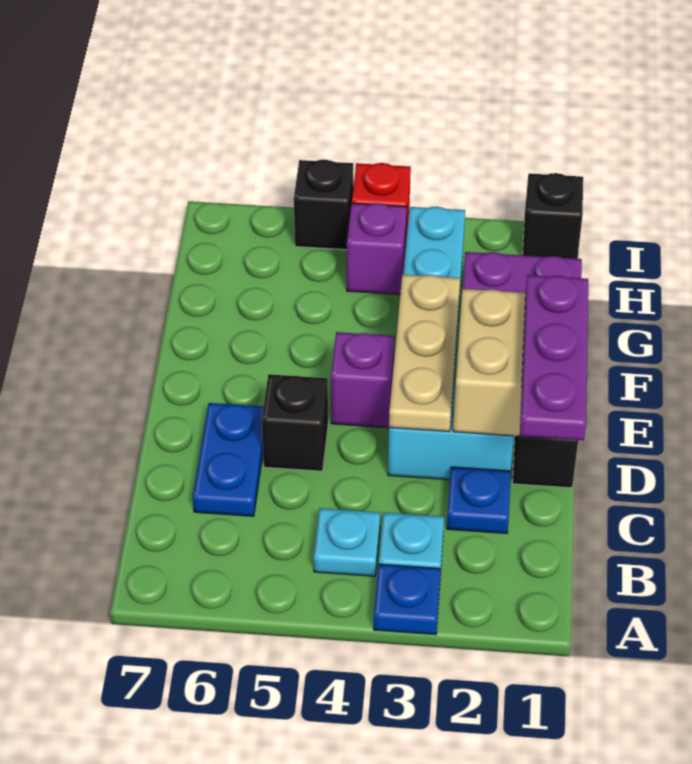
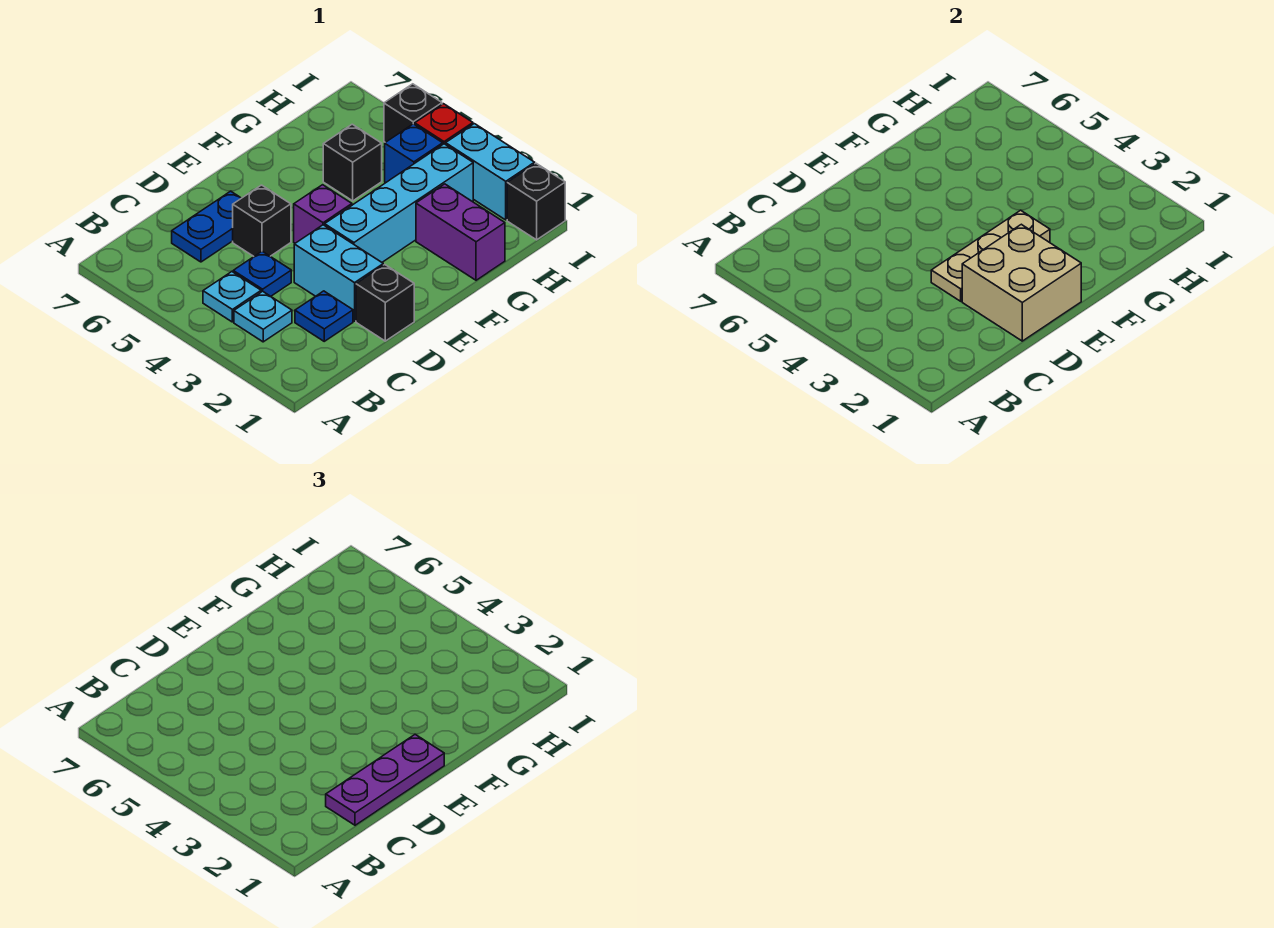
blue 1x1 plate [374,564,441,635] -> blue 1x1 plate moved to [233,251,291,296]
none -> black 1x1 brick [323,124,382,201]
purple 1x1 brick [347,203,407,294] -> blue 1x1 brick [385,124,443,182]
none -> cyan 1x2 brick [446,124,535,220]

